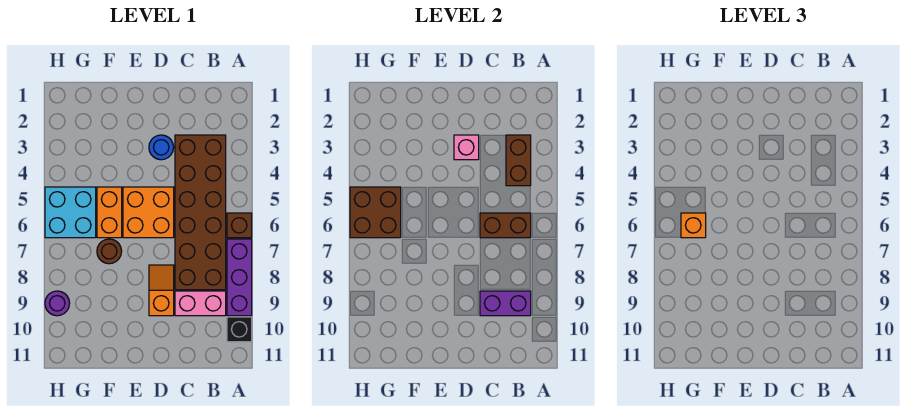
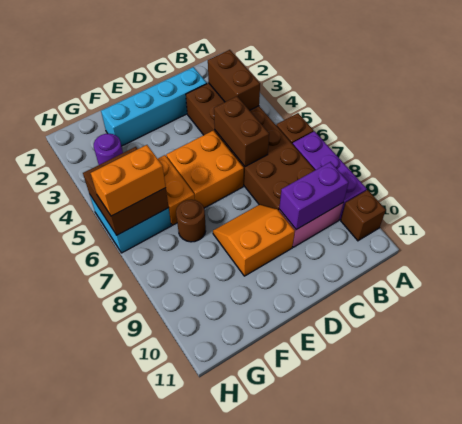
black 1x1 brick [227,317,252,342] -> brown 1x1 brick [341,190,386,241]
brown 1x2 brick [480,213,531,238] -> brown 1x2 brick turned to [214,96,269,167]
none -> cyan 1x4 brick [101,67,207,146]
blue 1x1 round brick [149,135,174,160] -> none
pink 1x1 brick [454,135,479,160] -> none
orange 1x2 slope [149,265,174,316] -> orange 2x2 slope [213,204,295,276]
orange 1x1 brick [681,213,706,238] -> orange 1x2 brick [91,145,166,216]
purple 1x1 round brick [45,291,70,316] -> purple 1x1 round brick moved to [94,134,123,165]

